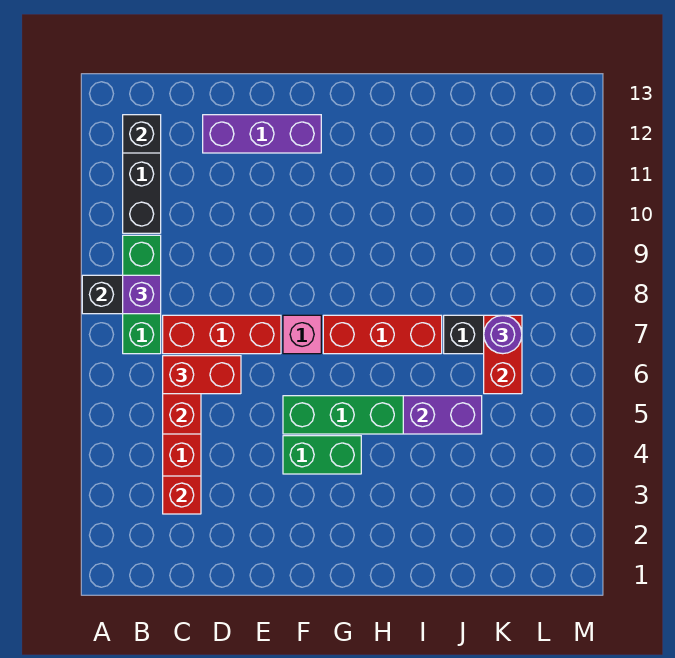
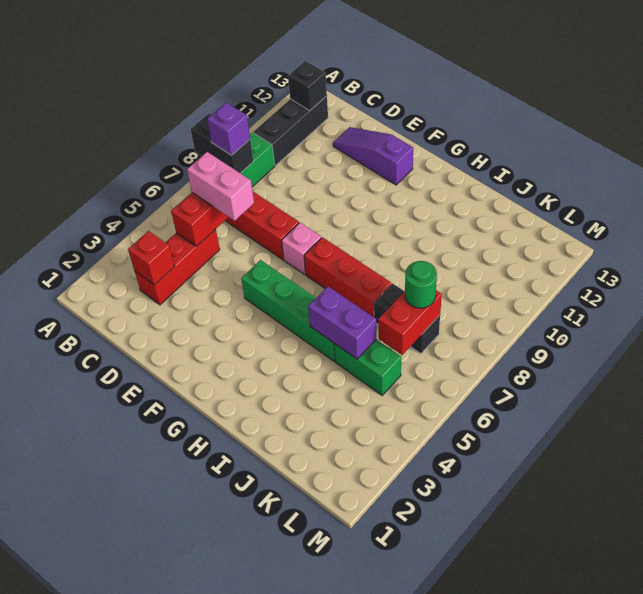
red 1x2 brick [163,356,241,394] -> pink 1x2 brick [187,152,254,221]
purple 1x3 brick [203,115,321,153] -> purple 1x3 slope [333,127,413,185]
green 1x2 brick [283,436,361,474] -> green 1x2 brick moved to [334,339,401,395]
purple 1x1 round brick [484,315,522,354] -> green 1x1 round brick [405,261,437,308]

